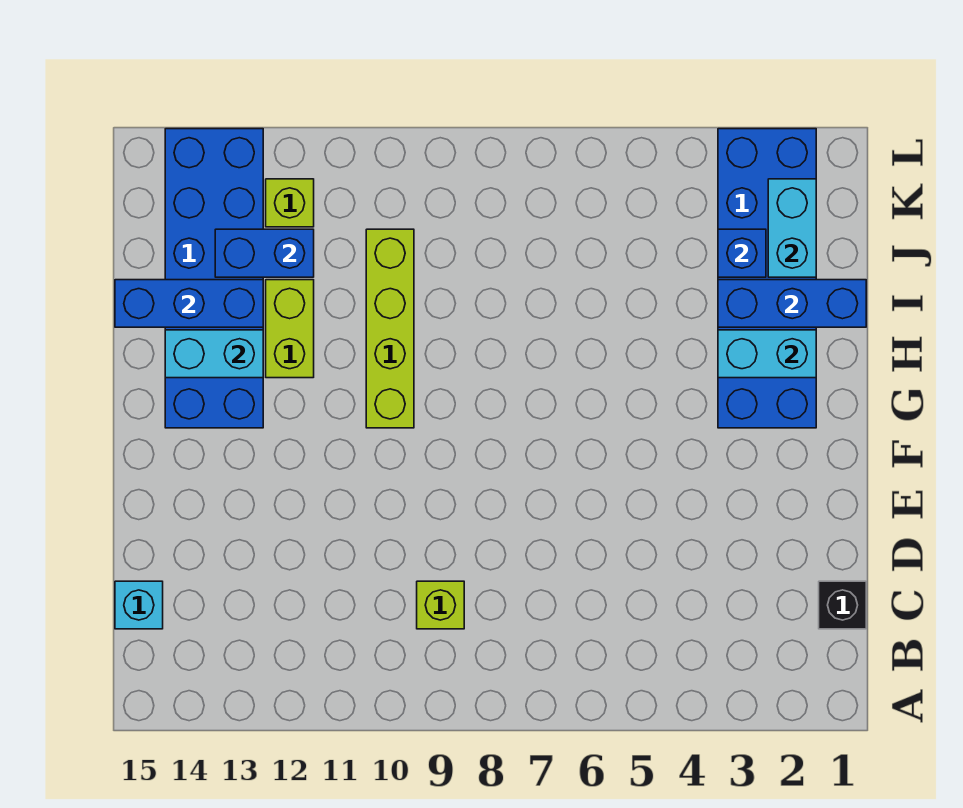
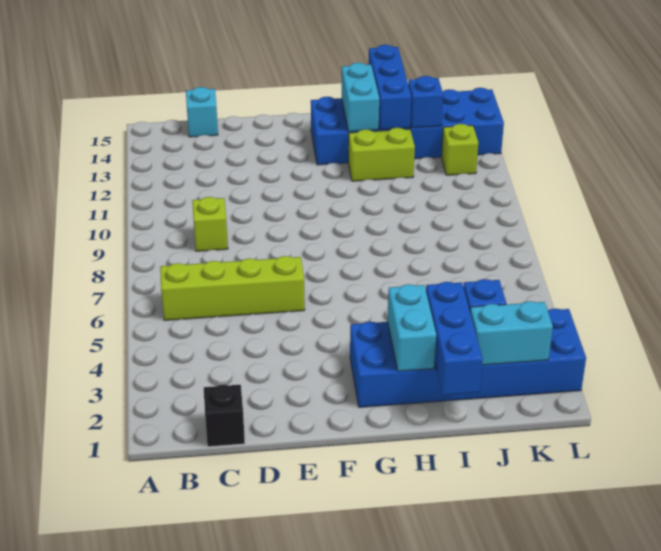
lime 1x4 brick [366,229,414,428] -> lime 1x4 brick moved to [160,256,305,320]
blue 1x2 brick [215,229,314,277] -> blue 1x1 brick [408,76,443,128]

